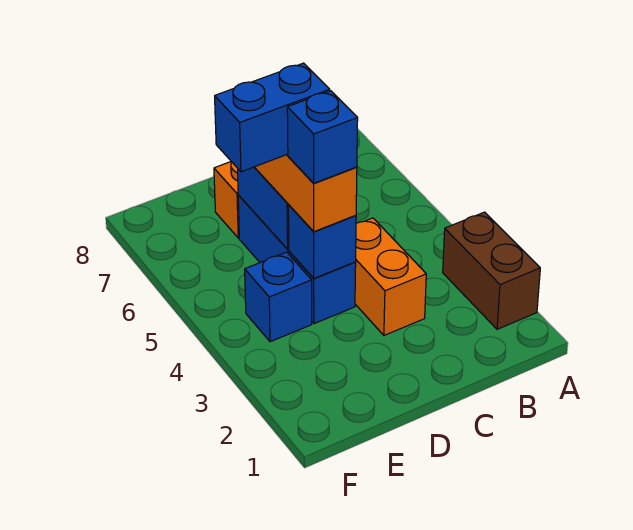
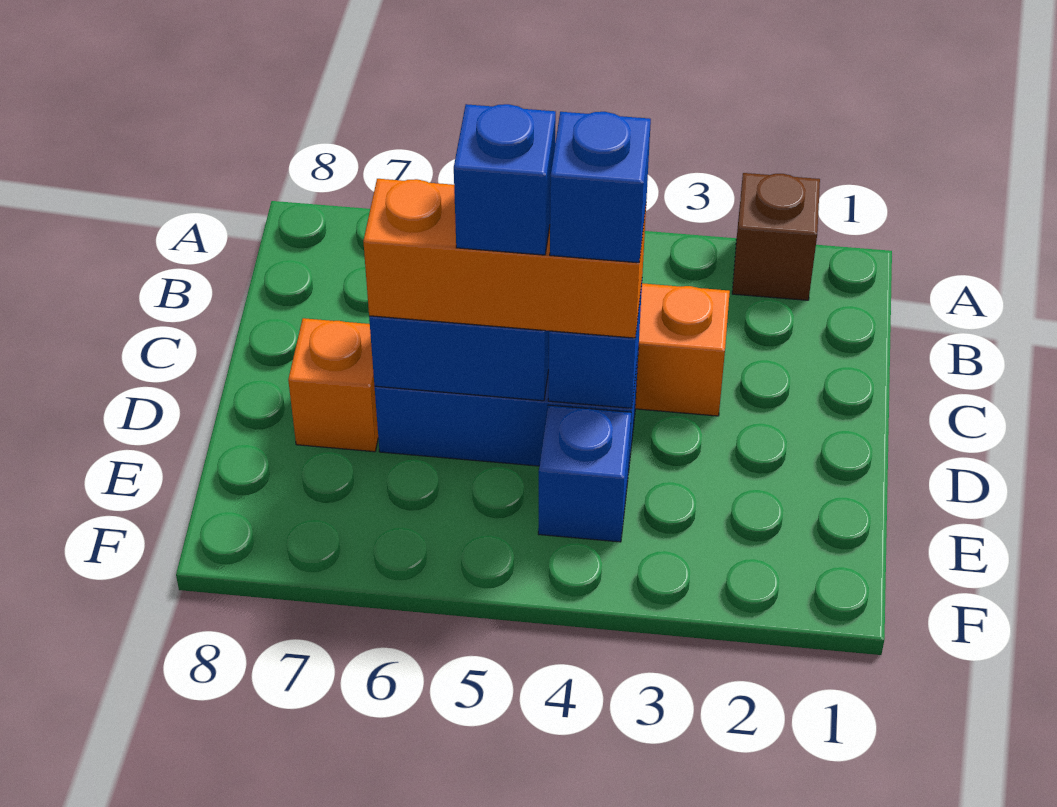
brown 1x2 brick [443,212,540,329] -> brown 1x1 brick [732,173,820,300]
blue 1x2 brick [215,63,330,172] -> blue 1x1 brick [454,104,556,255]

